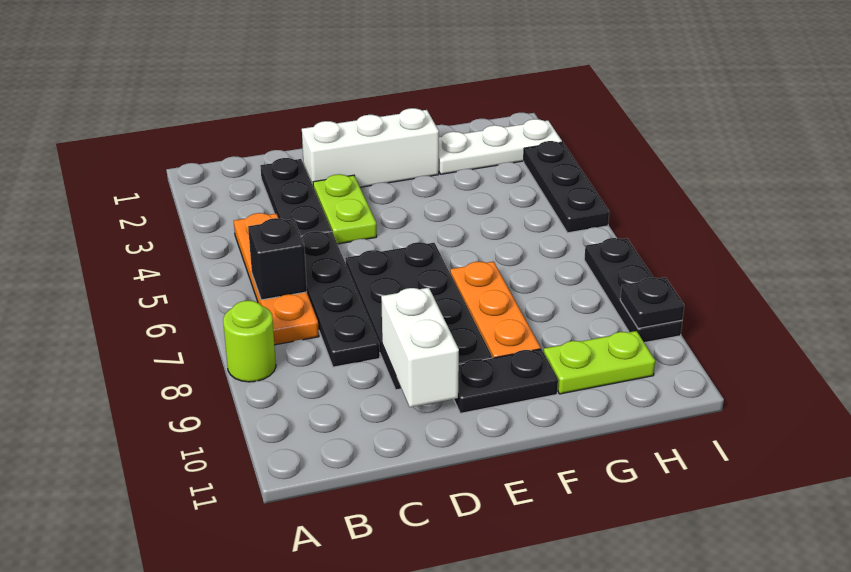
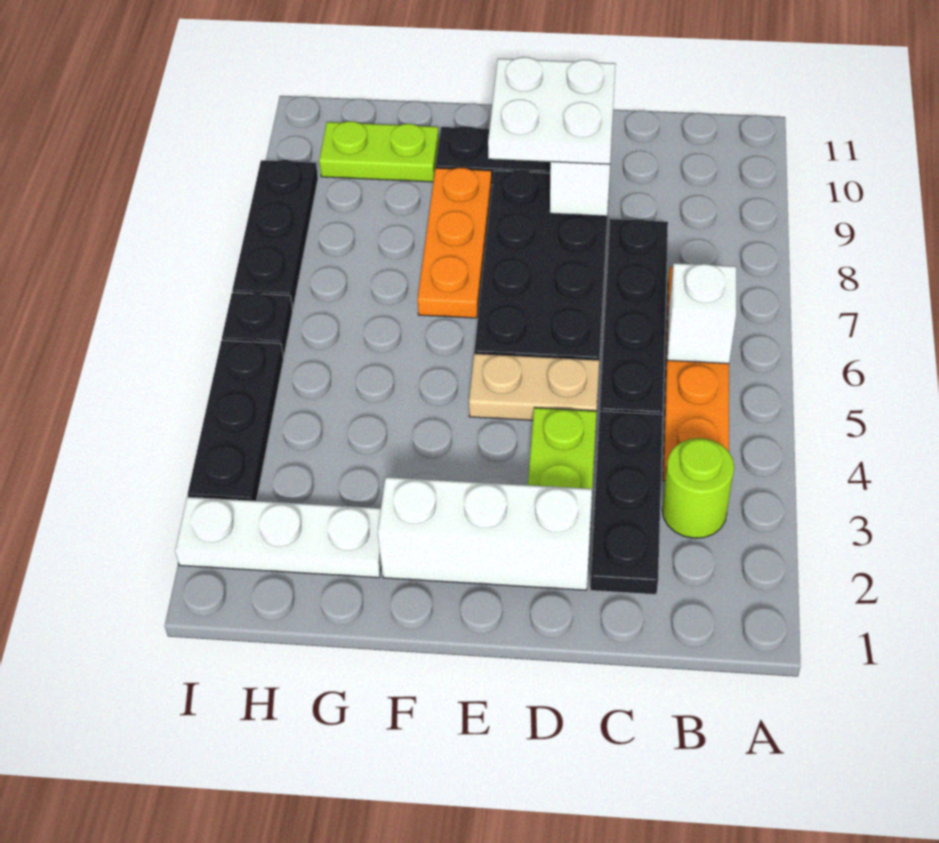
lime 1x1 round brick [223,301,276,382] -> lime 1x1 round brick moved to [662,438,734,538]
black 1x1 brick [248,218,307,300] -> white 1x1 brick [667,263,736,364]
none -> tan 1x2 plate [469,353,599,420]
none -> white 2x2 plate [488,57,616,164]
black 1x1 plate [620,277,684,328] -> black 1x1 plate moved to [222,293,293,357]

